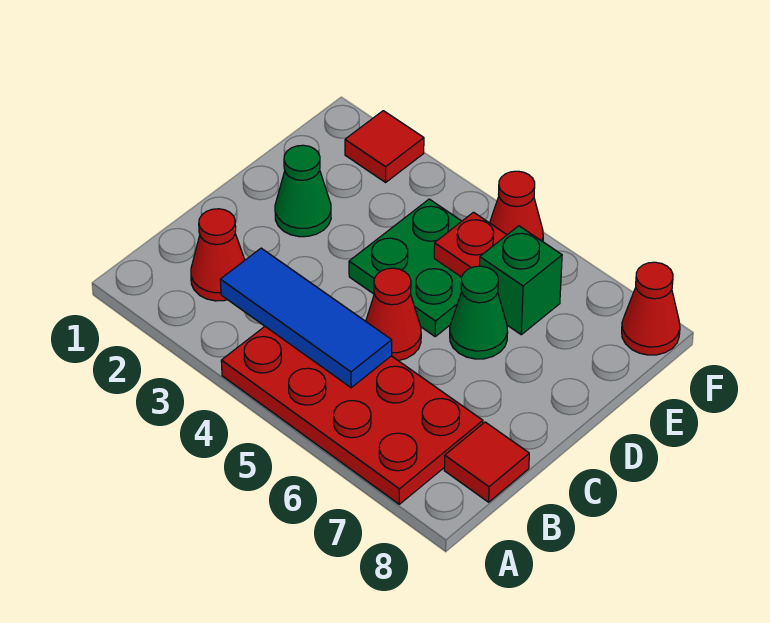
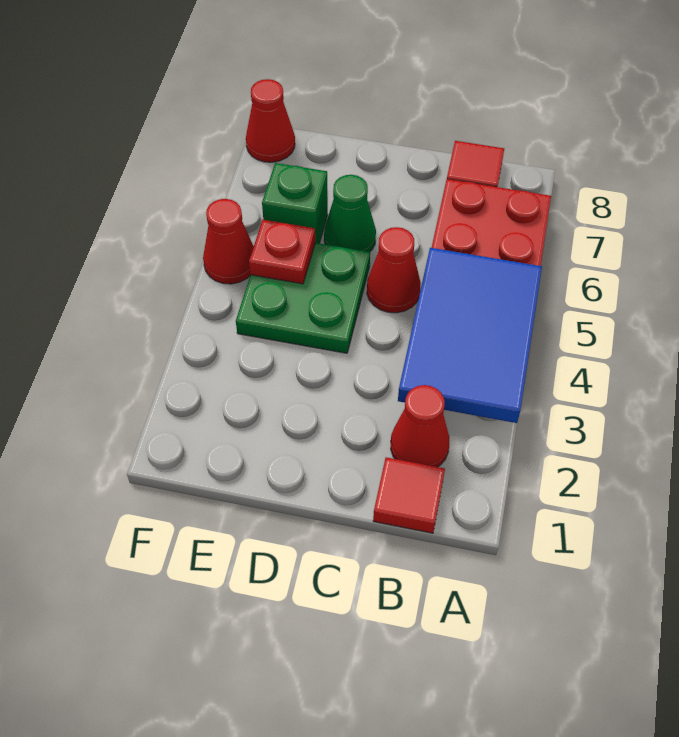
blue 1x3 tile [220,248,392,388] -> blue 2x3 tile [398,248,542,423]
green 1x1 cone [275,145,331,237] -> none
red 1x1 tile [345,111,424,182] -> red 1x1 tile moved to [373,457,445,533]

